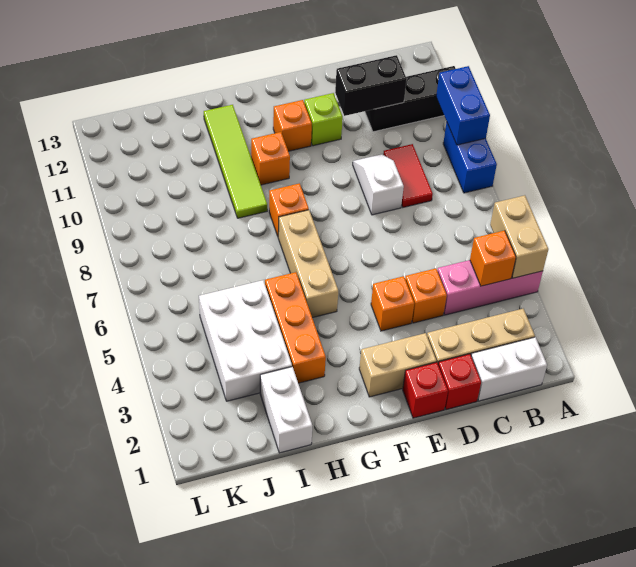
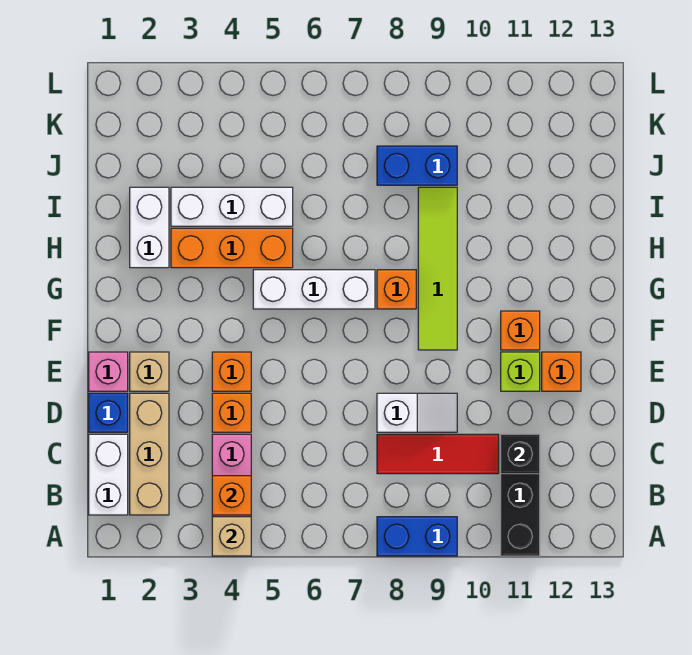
tan 1x2 brick [490,195,548,278] -> tan 1x1 brick [212,517,251,556]
blue 1x2 brick [436,66,490,145] -> blue 1x2 brick moved to [377,146,457,185]
red 1x2 tile [383,144,433,207] -> red 1x3 tile [377,434,499,474]
black 1x2 brick [335,55,407,116] -> black 1x1 brick [501,434,540,474]
red 1x1 brick [438,354,481,410] -> blue 1x1 brick [89,393,128,432]
red 1x1 brick [403,362,448,418] -> pink 1x1 brick [89,352,128,391]
tan 1x2 brick [359,333,436,397] -> tan 1x1 brick [130,352,169,391]
tan 1x3 brick [278,210,338,318] -> white 1x3 brick [253,270,375,309]
orange 1x1 brick [251,132,290,185] -> orange 1x1 brick moved to [542,352,581,391]
lime 1x4 tile [204,105,267,218] -> lime 1x4 tile turned to [418,187,457,350]
white 1x2 brick [260,367,312,453] -> white 1x2 brick turned to [130,187,169,268]
white 2x3 brick [199,280,292,401] -> white 1x3 brick [171,187,293,226]

